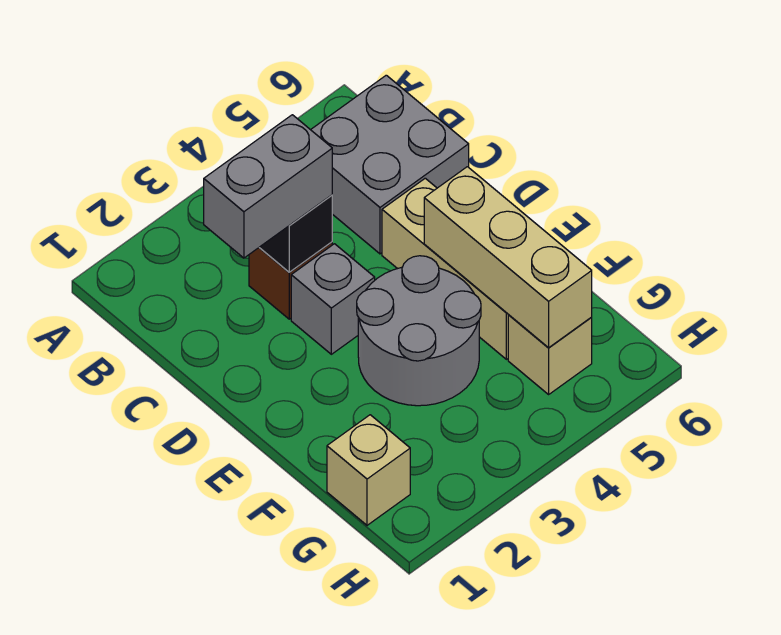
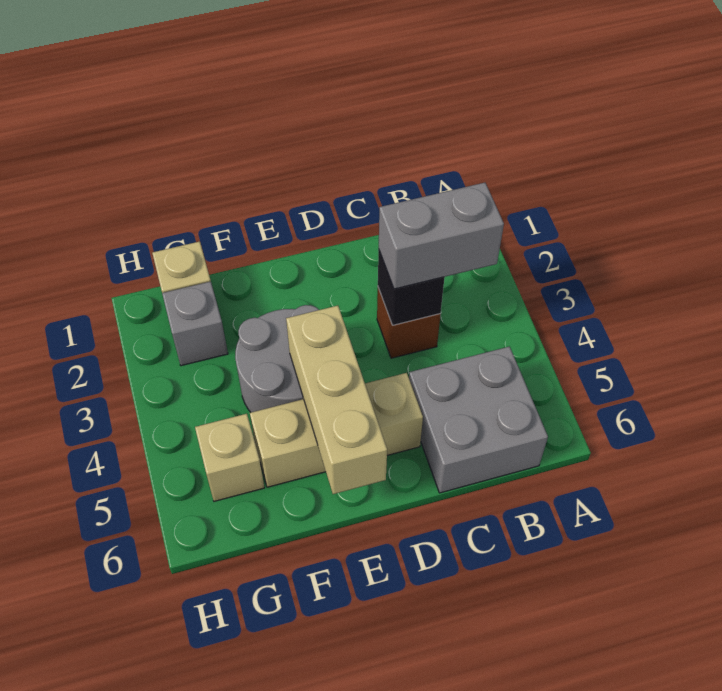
grey 1x2 brick [204,115,332,258] -> grey 1x2 brick turned to [379,183,504,289]
grey 1x1 brick [291,244,375,354] -> grey 1x1 brick moved to [162,282,228,366]
tan 1x3 brick [424,167,592,348] -> tan 1x3 brick turned to [286,306,387,494]

